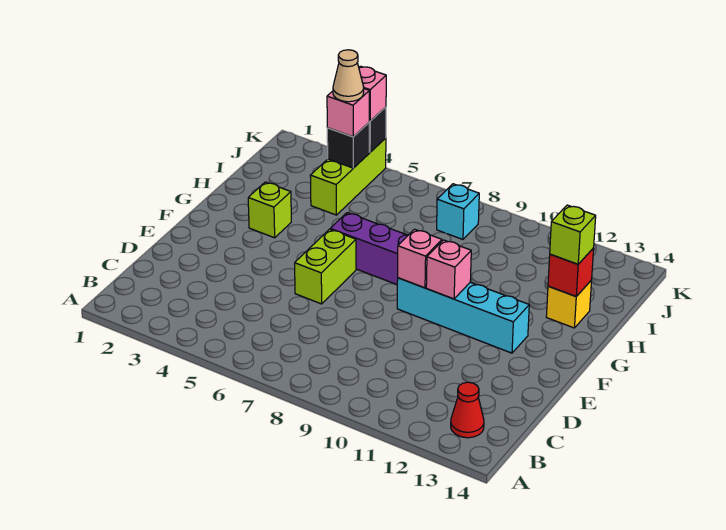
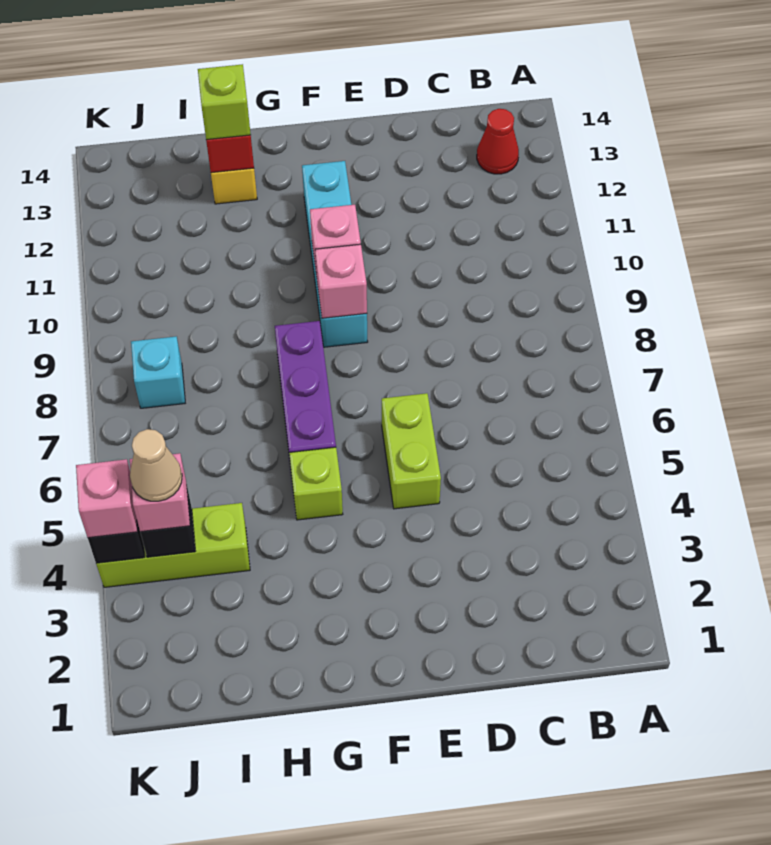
lime 1x2 brick [295,229,356,304] -> lime 1x2 brick turned to [382,393,441,509]
lime 1x1 brick [248,182,291,238] -> lime 1x1 brick moved to [289,447,343,520]

